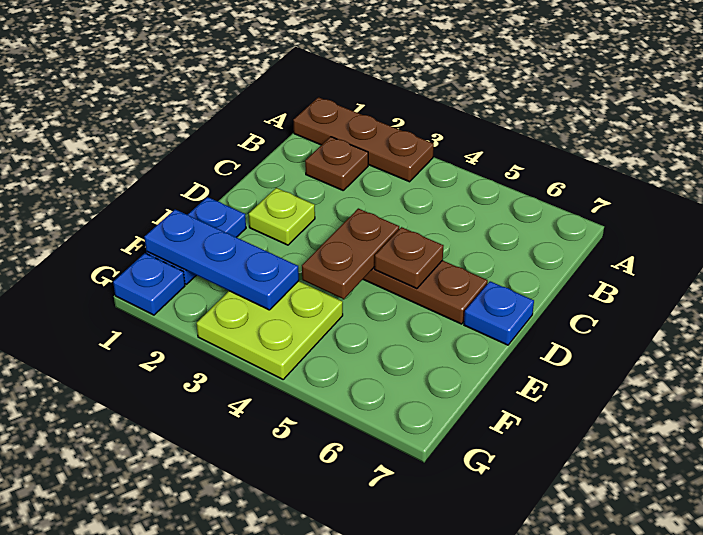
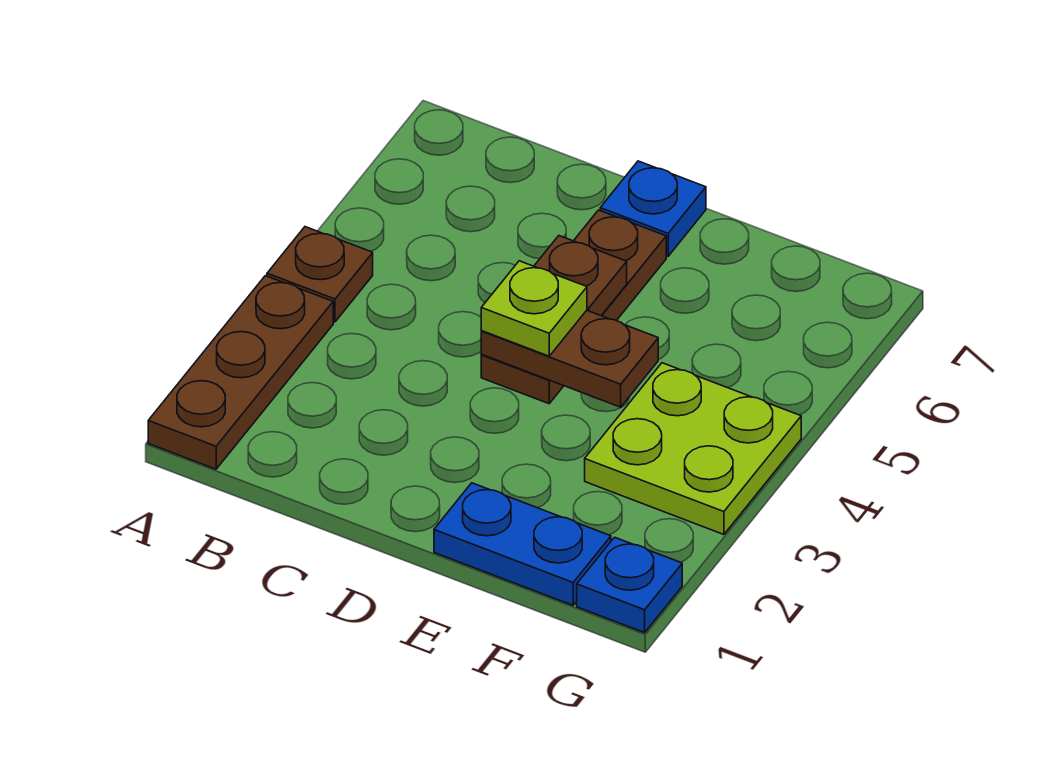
brown 1x1 plate [305,137,368,190] -> brown 1x1 plate moved to [267,227,373,322]
lime 1x1 plate [249,188,315,245] -> lime 1x1 plate moved to [481,261,587,356]
blue 1x3 plate [145,209,299,310] -> none

